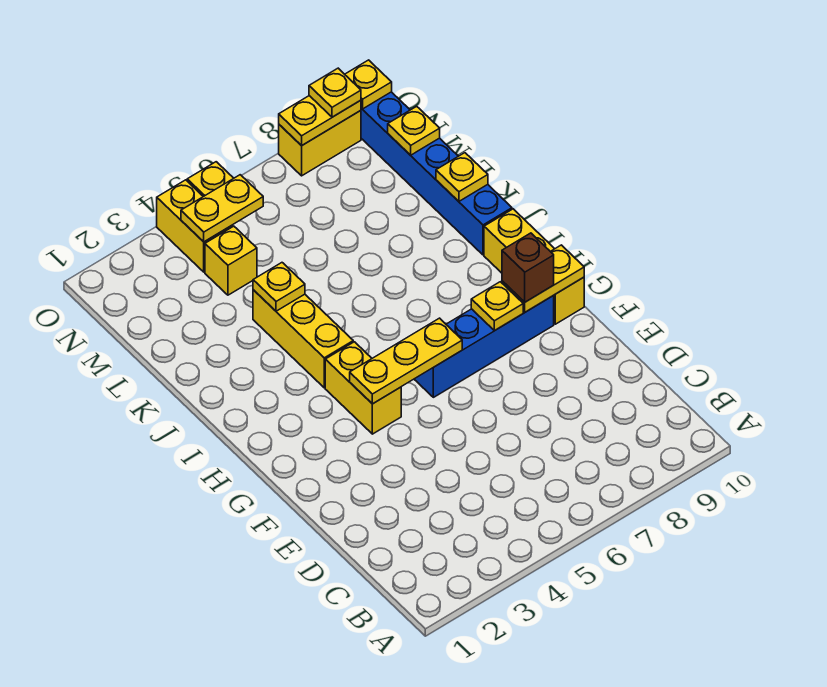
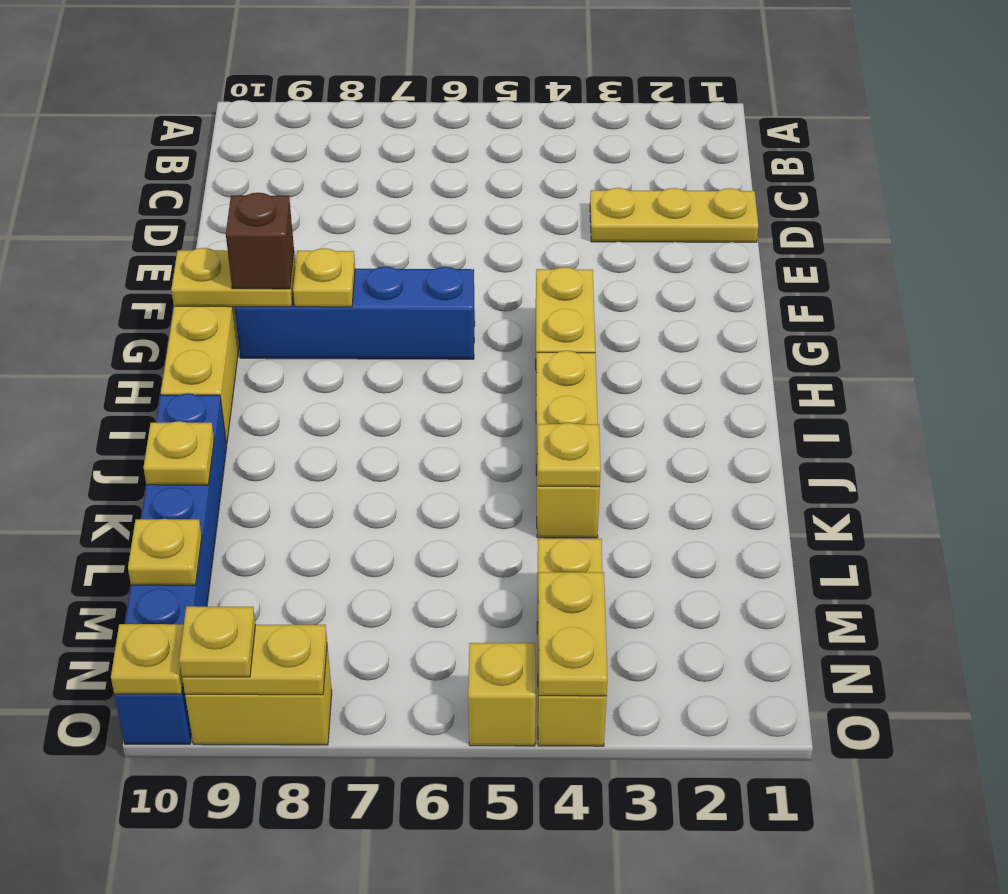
yellow 1x3 plate [350,318,462,404] -> yellow 1x3 plate moved to [590,188,759,242]
yellow 1x2 plate [181,175,263,242] -> yellow 1x2 plate turned to [538,572,608,696]

